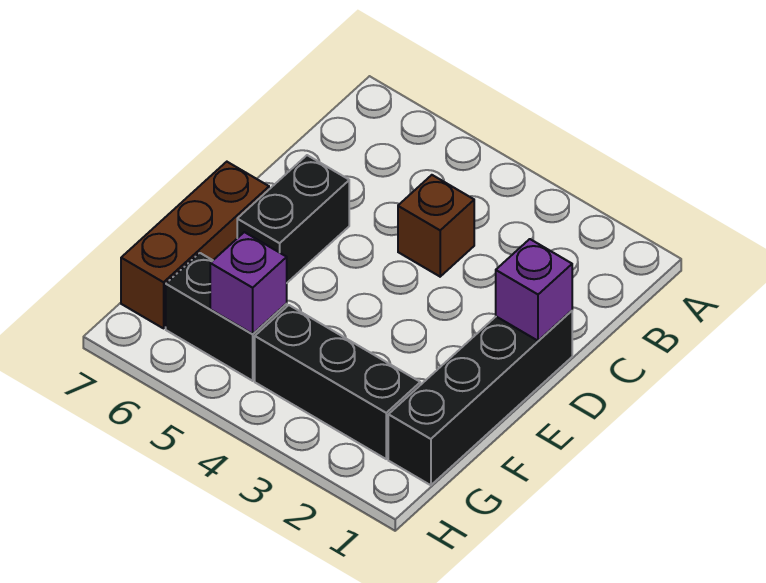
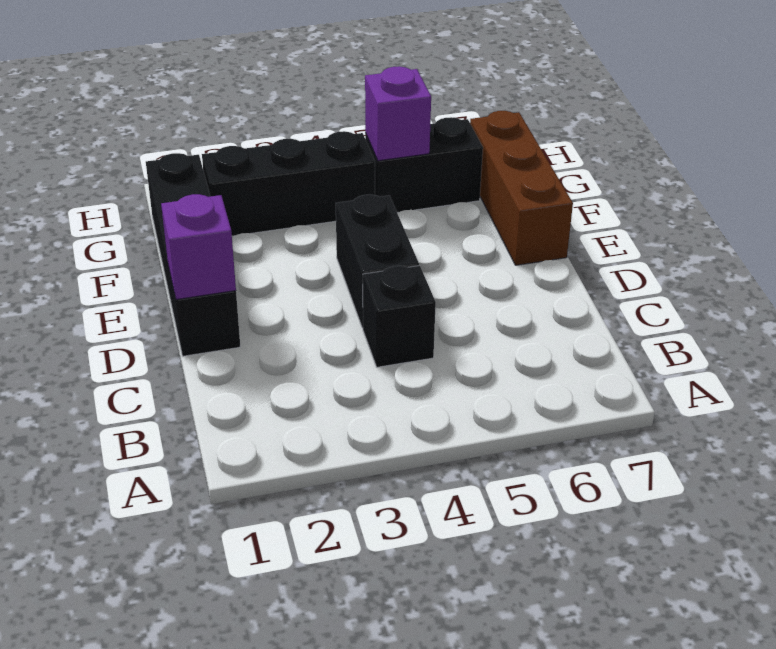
brown 1x1 brick [398,175,474,277] -> black 1x1 brick [363,265,436,367]
black 1x2 brick [237,155,349,283] -> black 1x2 brick moved to [336,195,419,328]

